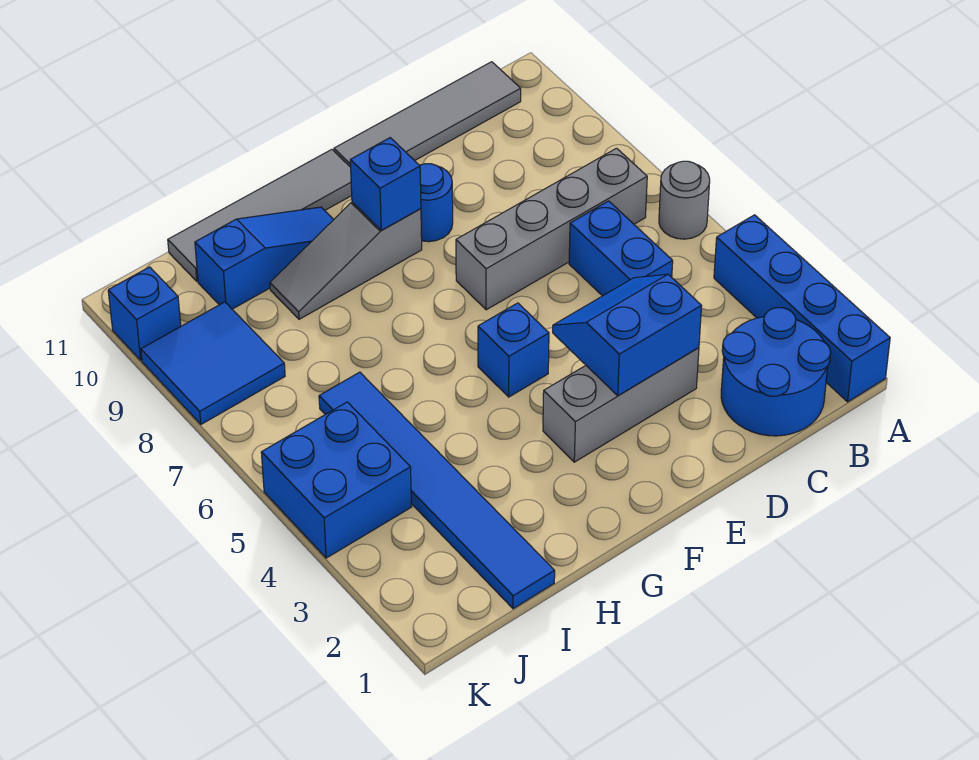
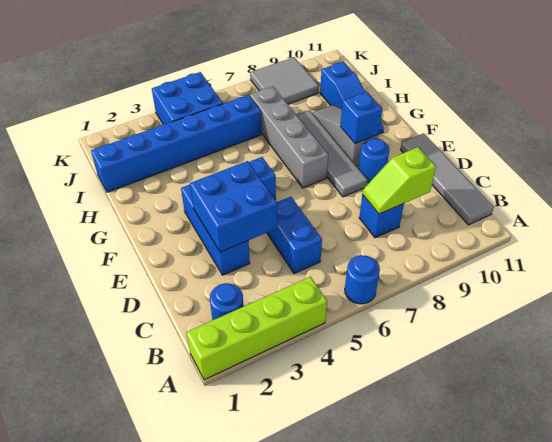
blue 1x4 brick [714,215,890,402] -> lime 1x4 brick [186,277,327,380]
grey 1x1 round brick [659,161,710,239] -> blue 1x1 round brick [345,255,380,304]
blue 2x2 round brick [721,308,831,436] -> blue 1x1 round brick [210,283,244,320]
grey 1x4 brick [456,148,647,310] -> grey 1x4 brick moved to [250,86,328,188]
blue 1x2 brick [569,201,673,296] -> blue 1x2 brick turned to [267,197,322,274]
none -> lime 1x2 slope [363,147,436,214]
grey 1x3 brick [543,348,699,462] -> blue 1x3 brick [181,185,250,275]
blue 2x2 slope [553,274,702,396] -> blue 2x2 brick [190,161,278,252]
grey 1x4 tile [168,150,352,281] -> grey 1x4 tile moved to [297,110,367,197]
blue 1x6 tile [319,372,555,609] -> blue 1x6 brick [91,95,261,192]
blue 2x2 tile [141,302,285,424] -> grey 2x2 tile [250,57,319,104]
blue 1x1 brick [108,267,181,360] -> blue 1x1 brick moved to [359,195,404,238]

